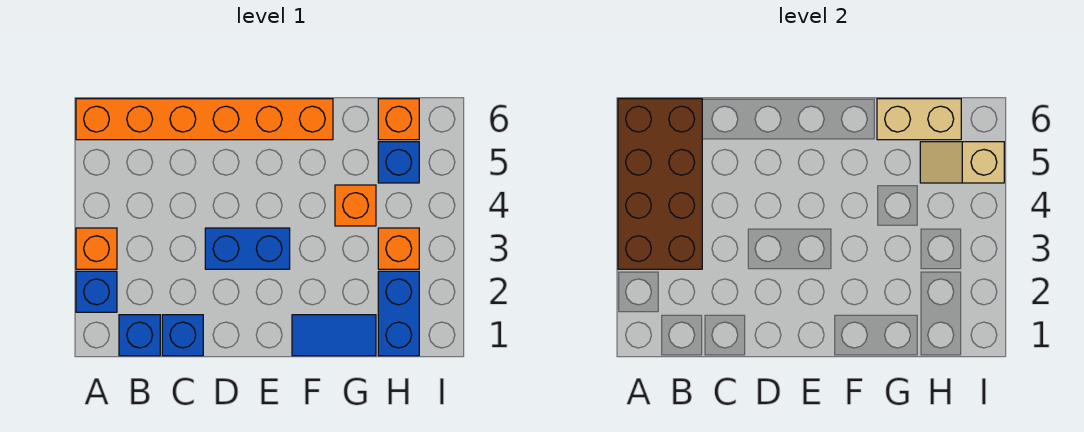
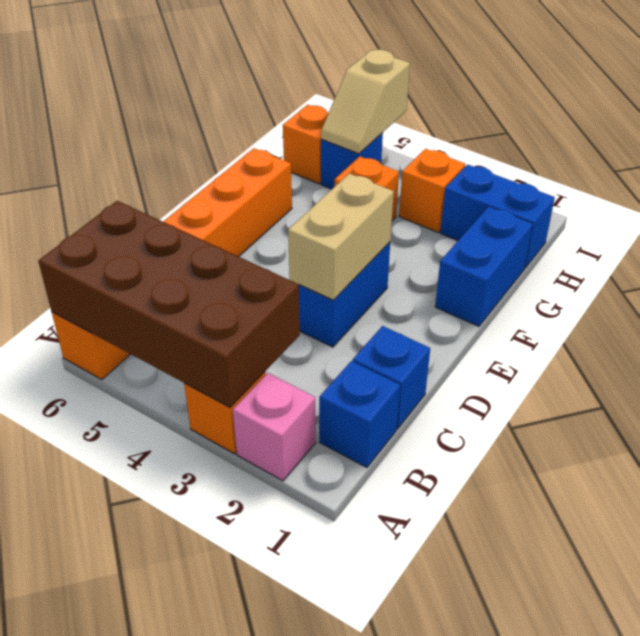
blue 1x1 brick [76,271,117,312] -> pink 1x1 brick [233,373,316,481]
blue 1x2 tile [292,315,376,356] -> blue 1x2 brick [435,207,533,326]
tan 1x2 brick [877,99,961,140] -> tan 1x2 brick moved to [288,173,394,300]

